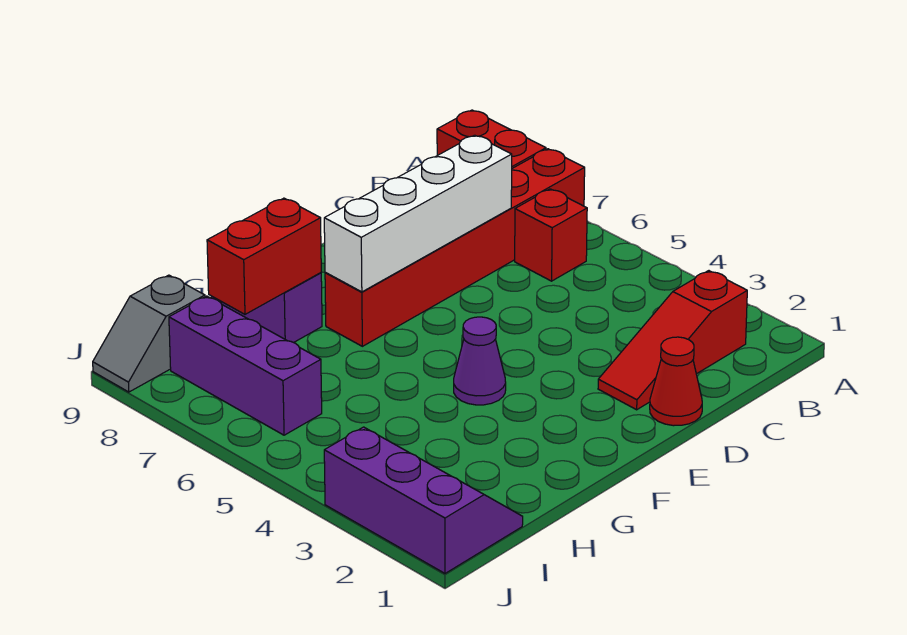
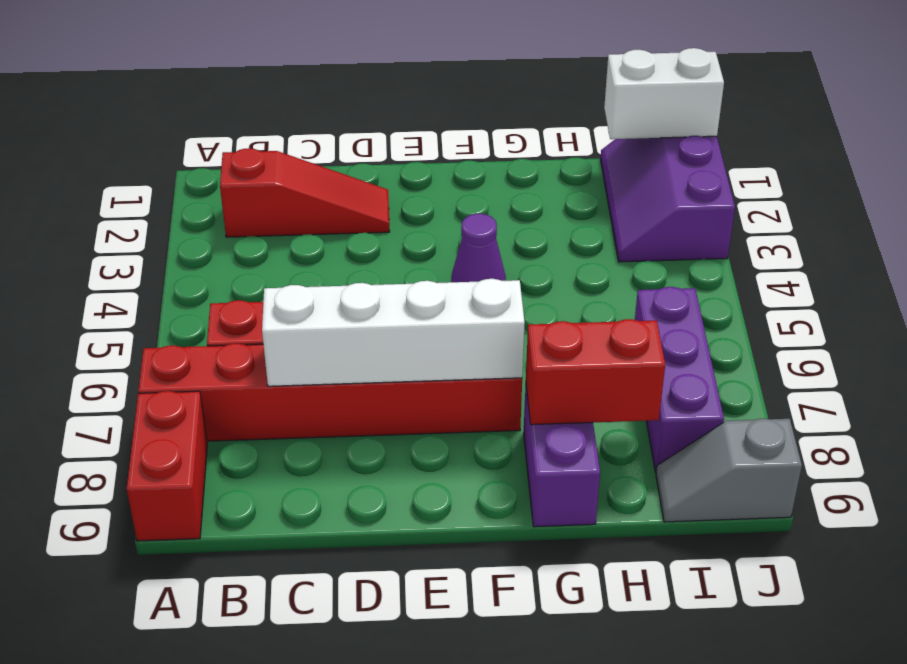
red 1x1 cone [650,337,702,426] -> none
none -> white 1x2 brick [604,48,724,139]
grey 1x2 slope [93,275,205,392] -> grey 1x2 slope turned to [656,419,802,522]

